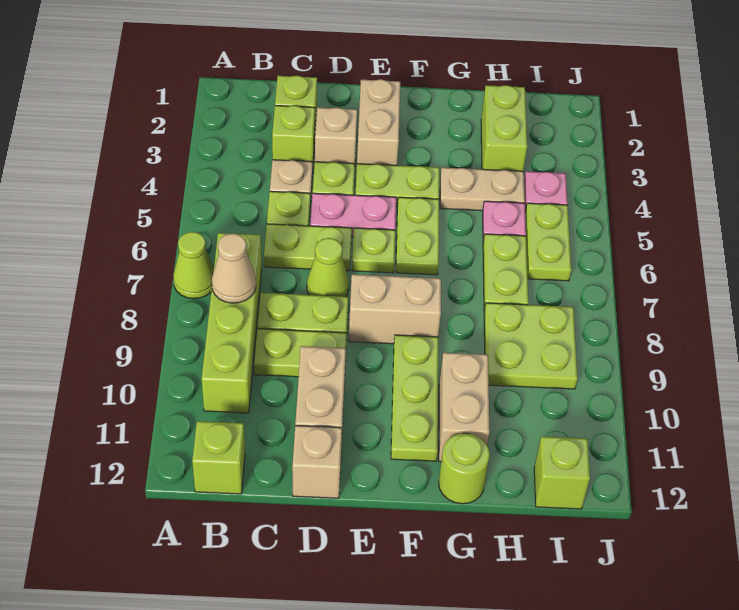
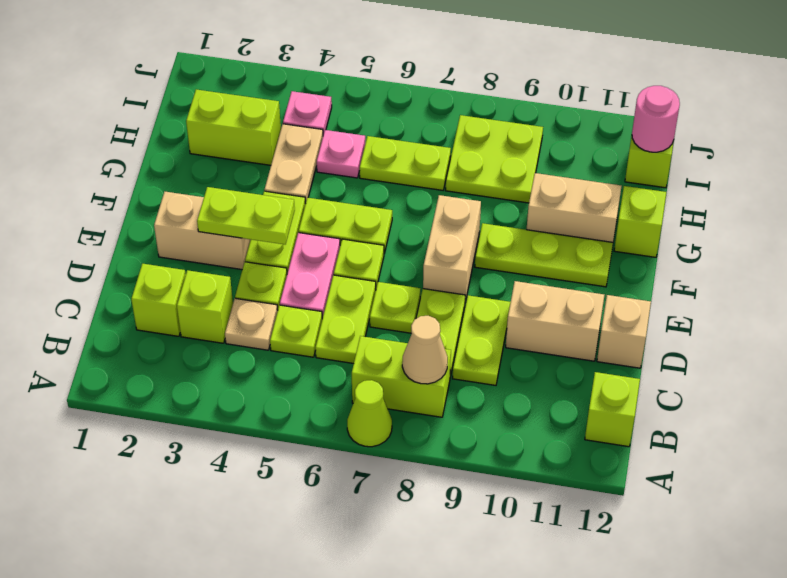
lime 1x4 brick [202,233,262,413] -> lime 1x2 brick [352,336,451,417]
tan 1x1 brick [315,108,357,164] -> none
lime 1x1 cone [307,238,349,297] -> lime 1x1 plate [370,282,420,333]
lime 1x1 round brick [439,433,490,504] -> lime 1x1 brick [614,186,666,257]
lime 1x2 plate [525,203,571,281] -> lime 1x2 plate moved to [197,187,295,244]
none -> pink 1x1 round brick [632,86,680,152]

